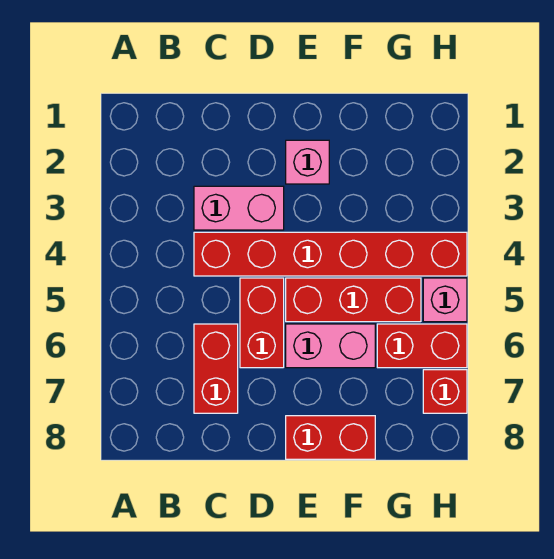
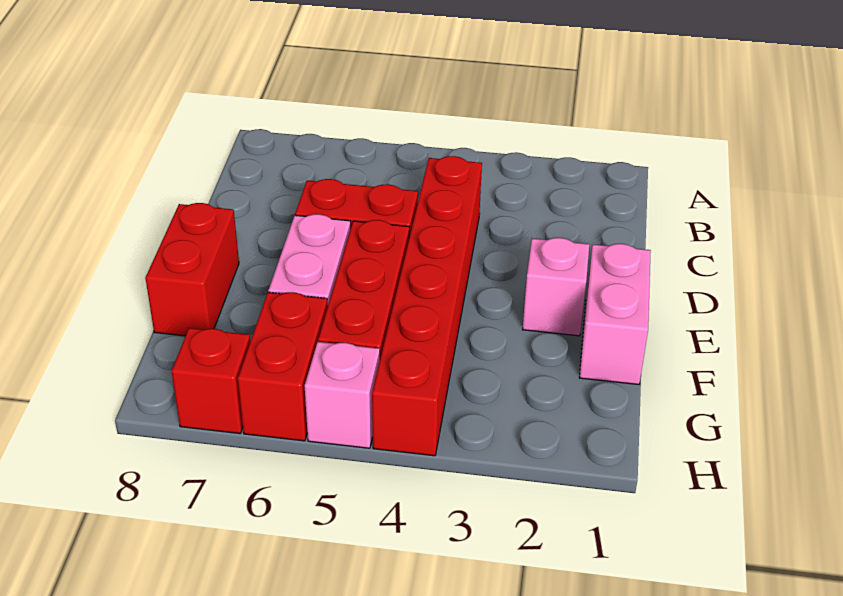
pink 1x2 brick [194,186,284,230] -> pink 1x2 brick moved to [579,244,651,385]
red 1x2 brick [194,324,238,413] -> none

